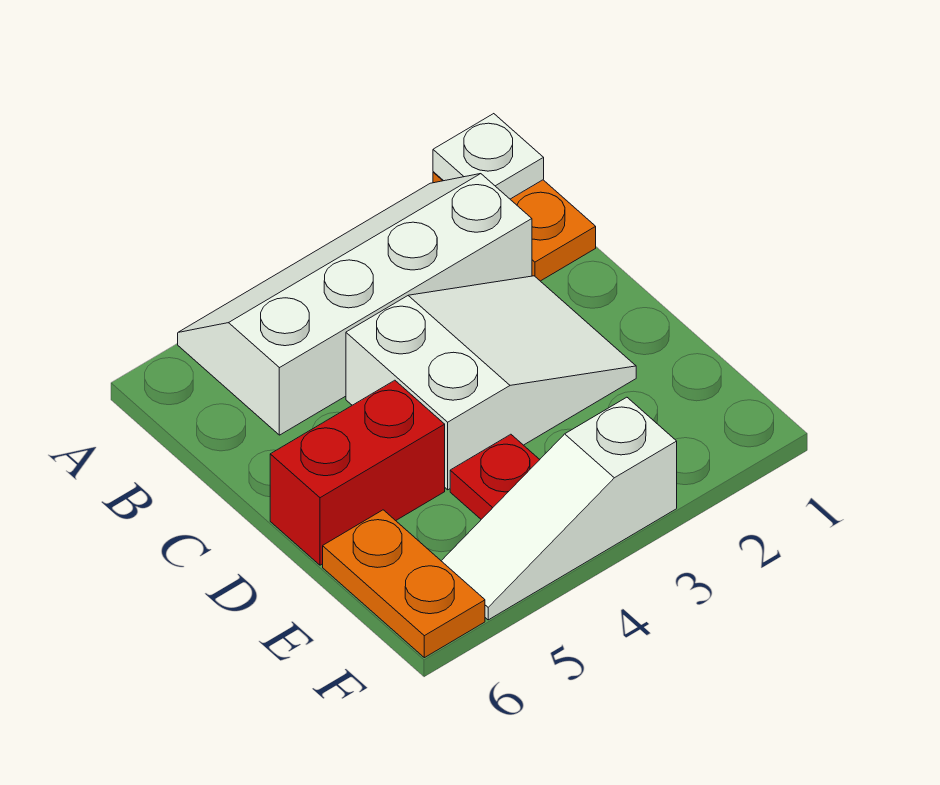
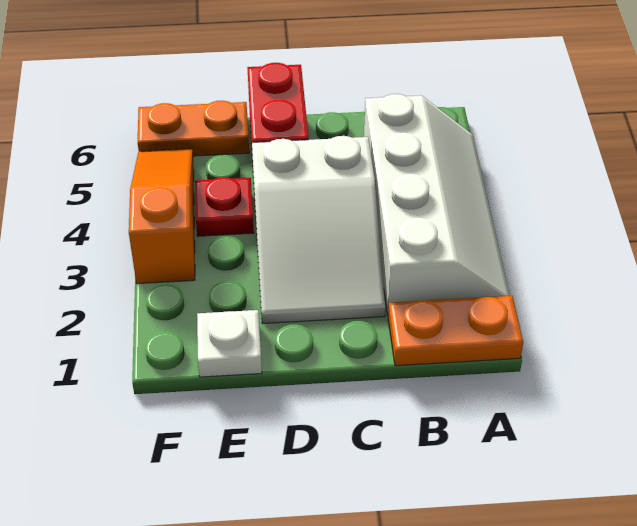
white 1x1 plate [433,114,544,199] -> white 1x1 plate moved to [197,310,262,377]
white 1x3 slope [442,397,677,620] -> orange 1x3 slope [129,149,195,284]

